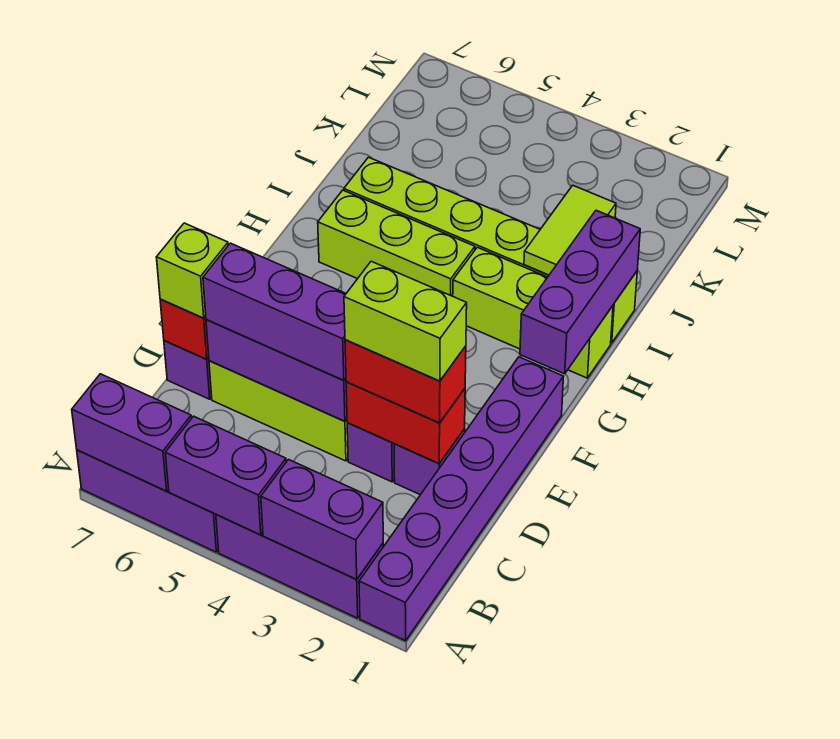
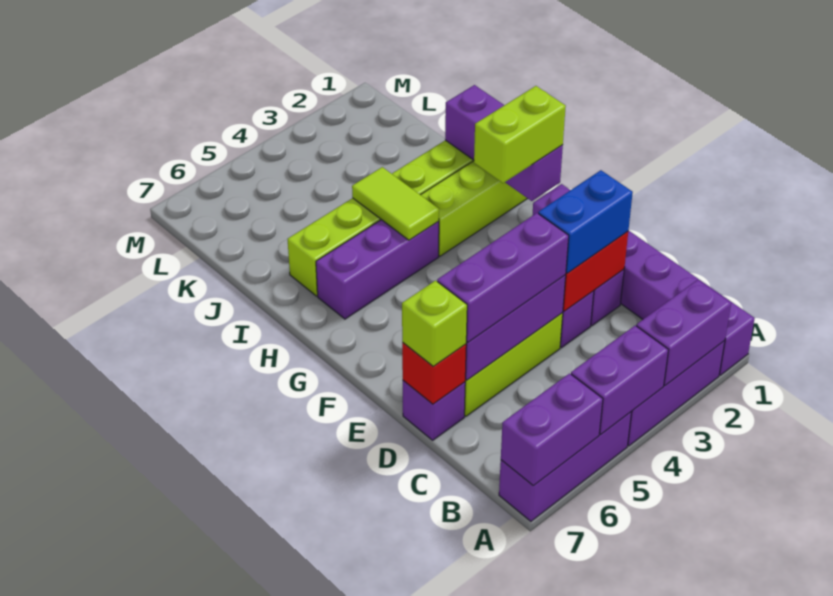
red 1x2 brick [345,340,466,423] -> blue 1x2 brick [538,170,633,273]
lime 1x2 brick [344,261,467,381] -> lime 1x2 brick moved to [474,86,566,183]
lime 1x3 brick [318,190,475,296] -> purple 1x3 brick [316,220,439,319]
lime 1x2 tile [524,185,616,275] -> lime 1x2 tile moved to [352,167,439,240]

